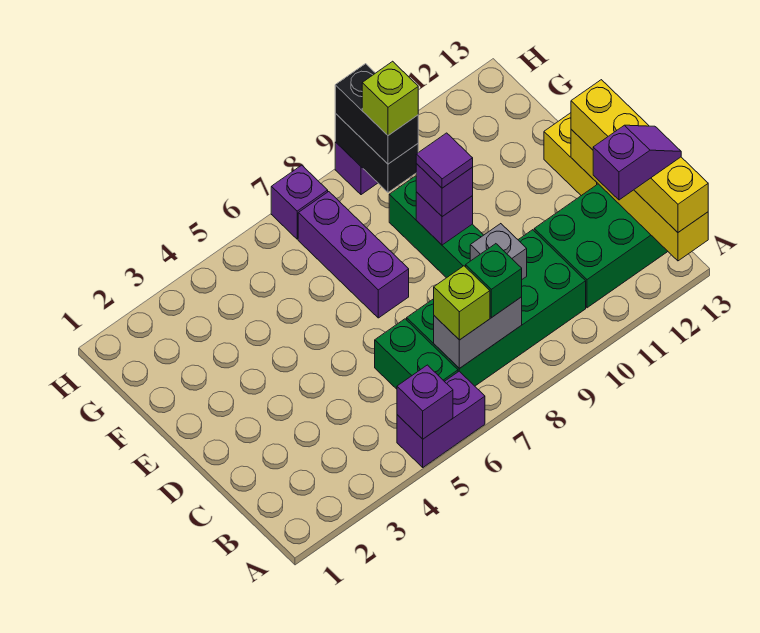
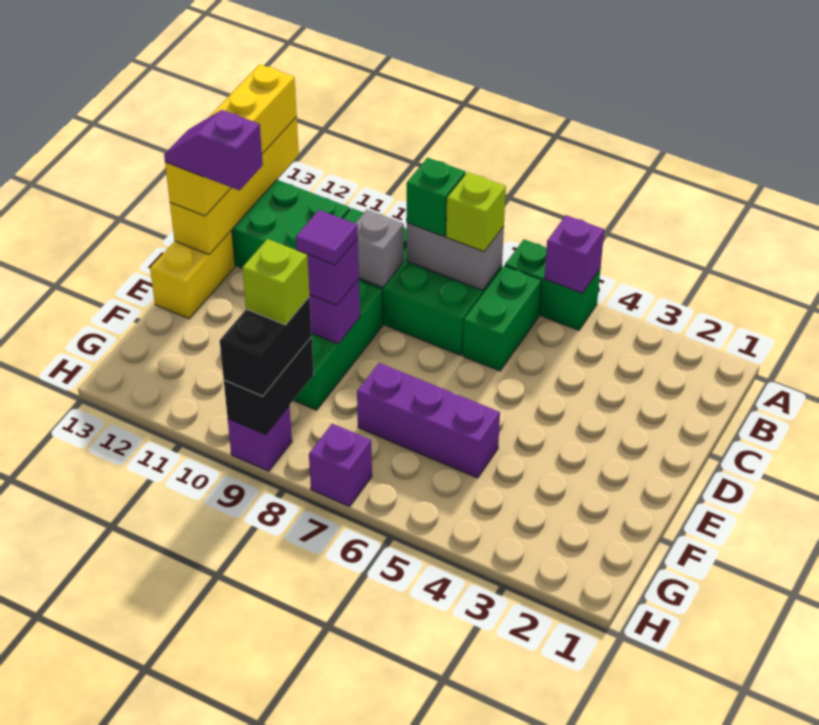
purple 1x2 brick [397,371,485,467] -> green 1x2 brick [505,239,601,330]
purple 1x2 slope [593,125,681,200] -> purple 1x2 slope moved to [164,110,263,190]
purple 1x3 brick [298,192,409,318] -> purple 1x3 brick turned to [357,363,500,478]

